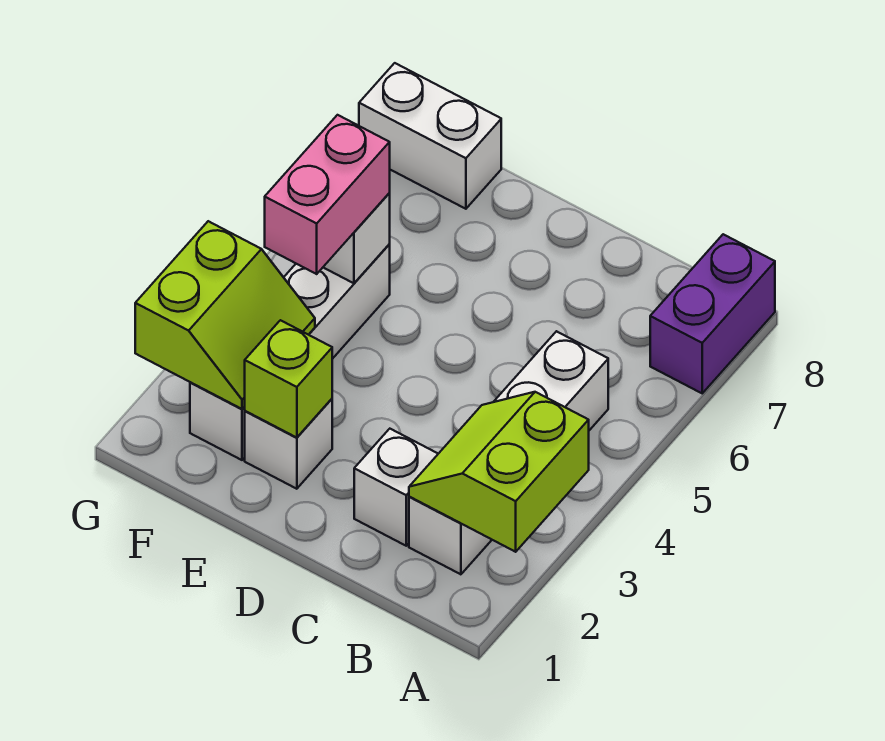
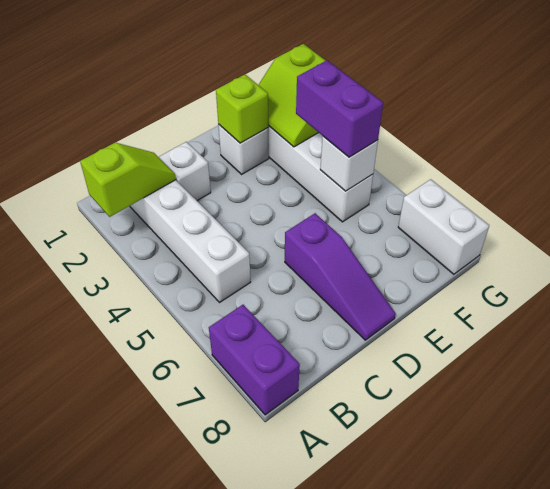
lime 2x2 slope [409,392,589,552] -> lime 1x2 slope [80,143,176,217]
none -> purple 1x3 slope [285,213,396,340]
pink 1x2 brick [265,115,390,274] -> purple 1x2 brick [296,60,383,157]
white 1x2 brick [359,63,501,209] -> white 1x2 brick turned to [398,179,489,274]

